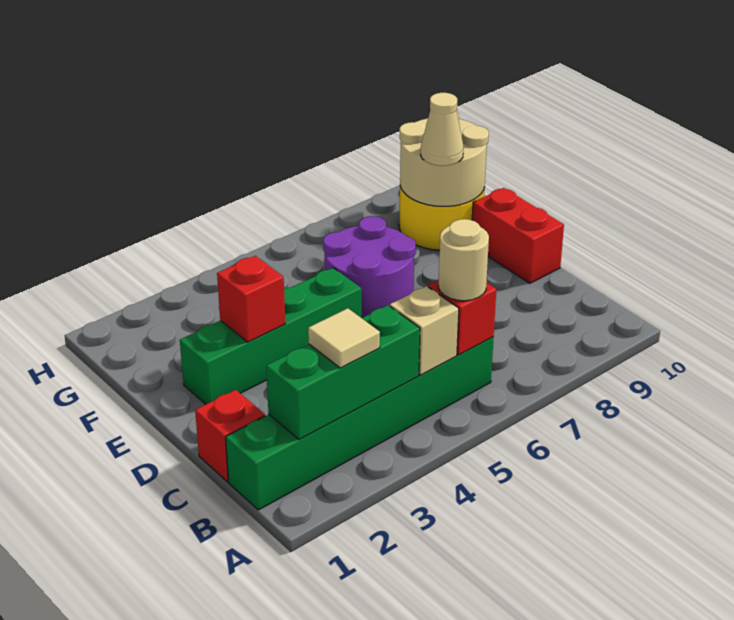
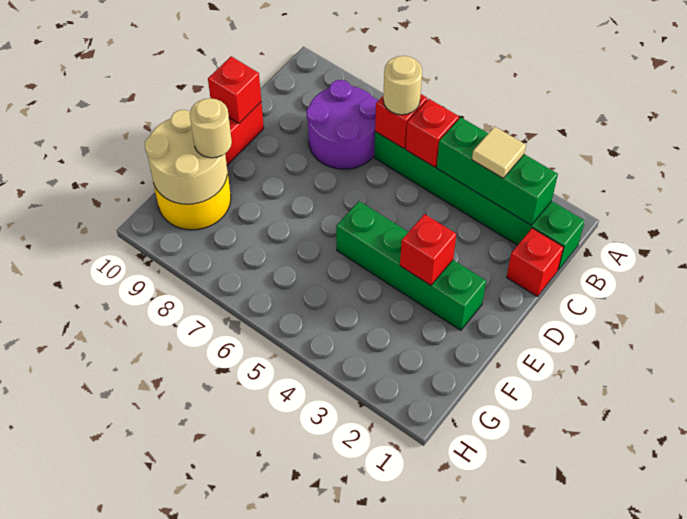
tan 1x1 brick [390,286,459,375] -> red 1x1 brick [406,99,459,167]
none -> red 1x1 brick [208,56,261,123]
purple 2x2 round brick [323,216,416,318] -> purple 2x2 round brick moved to [307,80,378,169]
tan 1x1 cone [421,93,463,166] -> tan 1x1 round brick [190,98,232,158]

